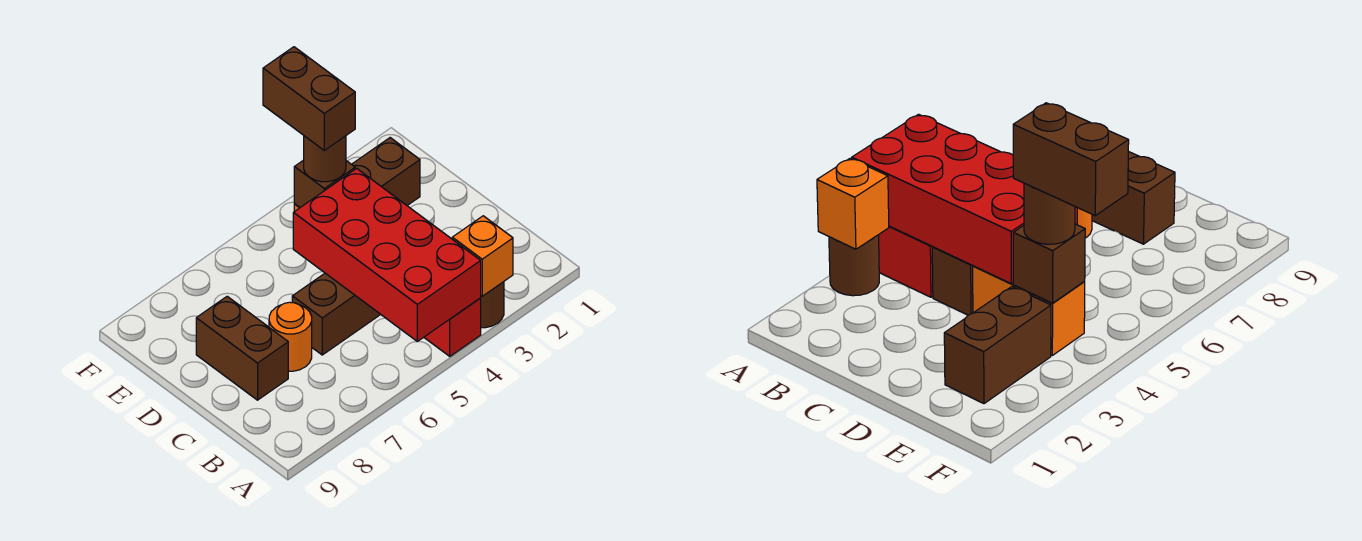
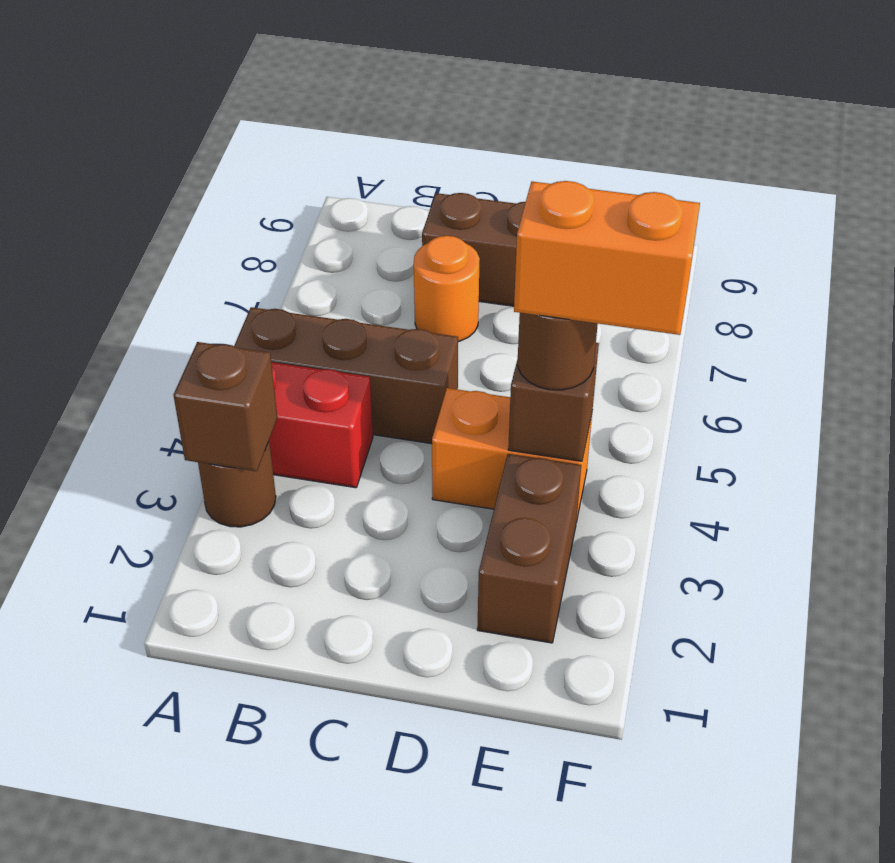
orange 1x1 brick [452,216,513,296] -> brown 1x1 brick [173,342,277,471]
red 2x4 brick [293,168,481,342] -> none
brown 1x3 brick [292,273,381,355] -> brown 1x3 brick turned to [234,307,458,444]
brown 1x2 brick [263,47,355,150] -> orange 1x2 brick [514,181,700,335]

